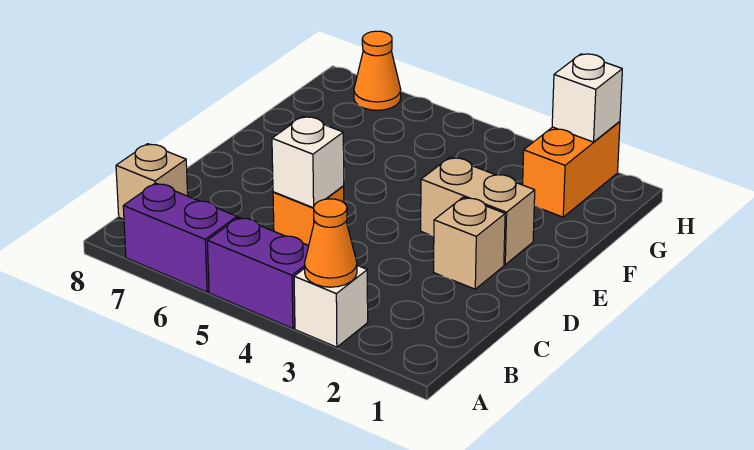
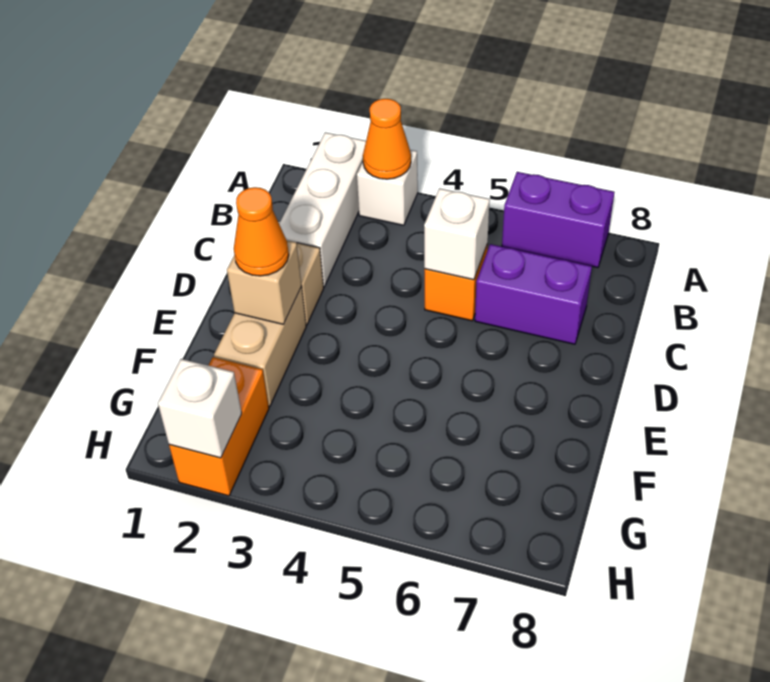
none -> white 1x3 brick [279,132,366,287]
purple 1x2 brick [207,217,309,329] -> purple 1x2 brick moved to [475,244,592,344]
tan 1x1 brick [116,144,188,219] -> tan 1x1 brick moved to [227,240,302,324]
tan 1x2 brick [421,157,535,265] -> tan 1x2 brick turned to [214,287,306,406]
orange 1x1 cone [354,31,401,110] -> orange 1x1 cone moved to [234,187,289,276]

